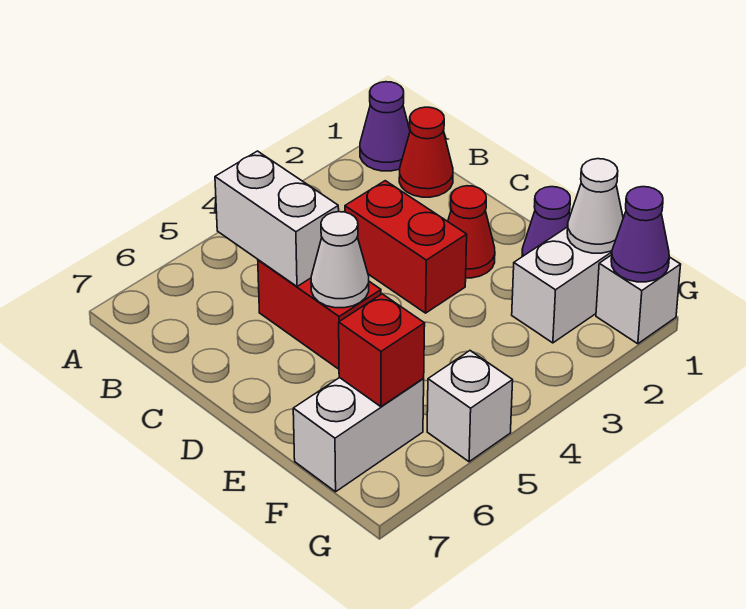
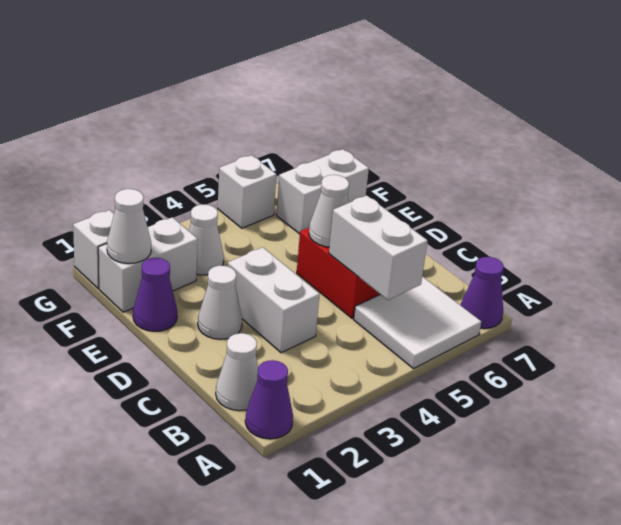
none -> white 2x2 tile [354,276,481,369]
red 1x1 cone [399,107,453,197] -> white 1x1 cone [216,333,258,411]
red 1x2 brick [345,181,467,313] -> white 1x2 brick [228,247,320,353]
red 1x1 cone [448,186,495,278] -> white 1x1 cone [198,266,242,339]
none -> white 1x1 cone [189,205,224,275]
red 1x1 brick [339,294,425,407] -> none
purple 1x1 cone [611,187,669,282] -> purple 1x1 cone moved to [461,257,504,329]

